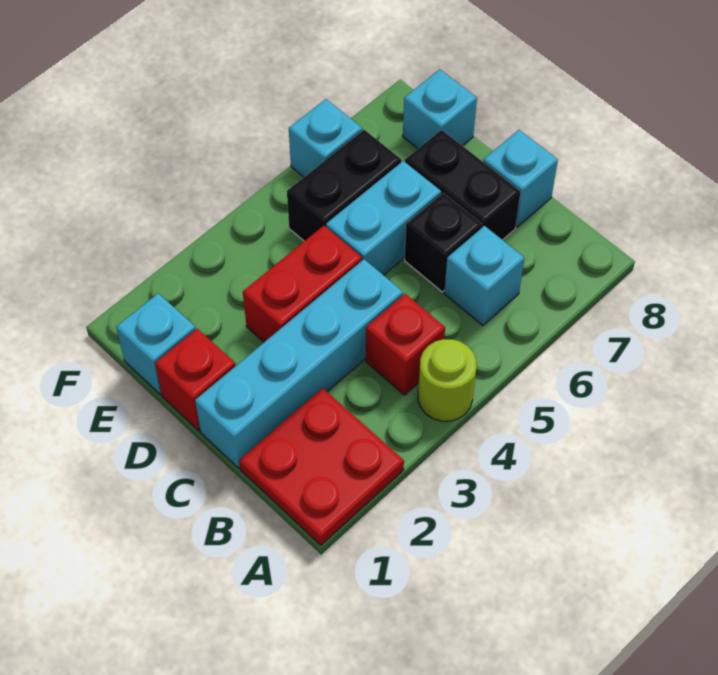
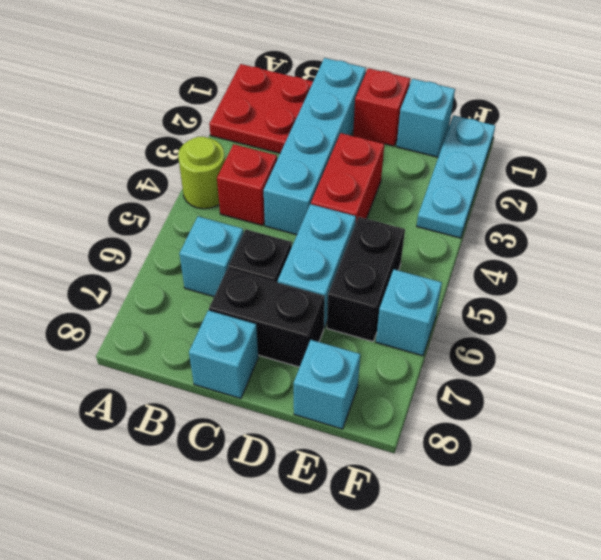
none -> cyan 1x3 plate [417,115,495,238]

